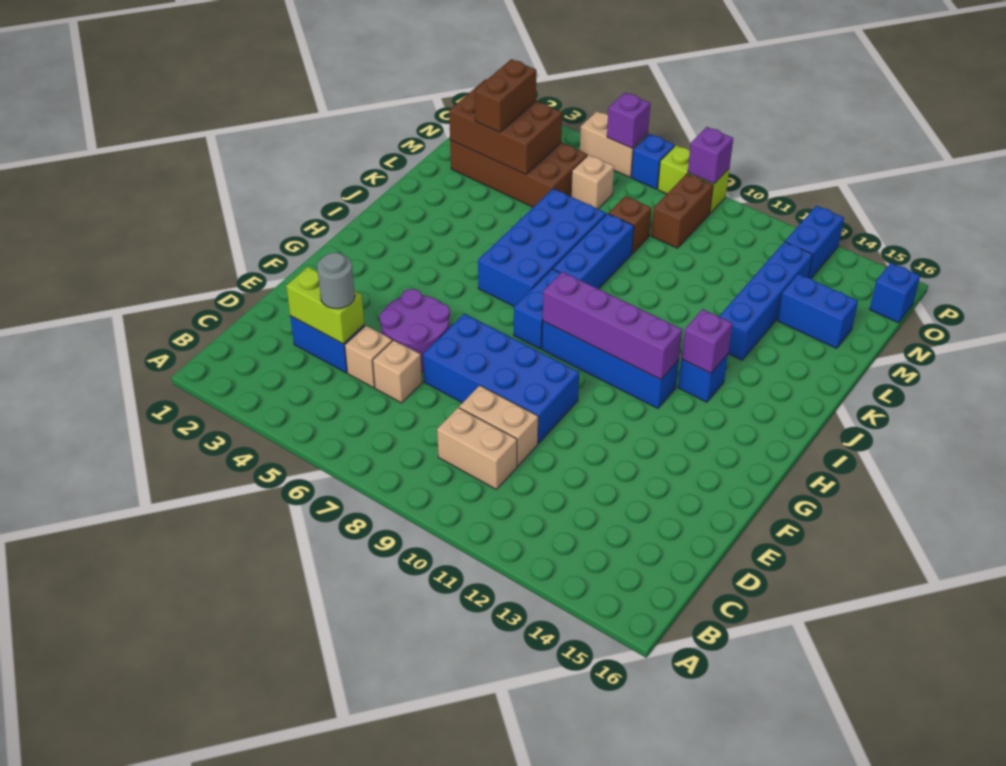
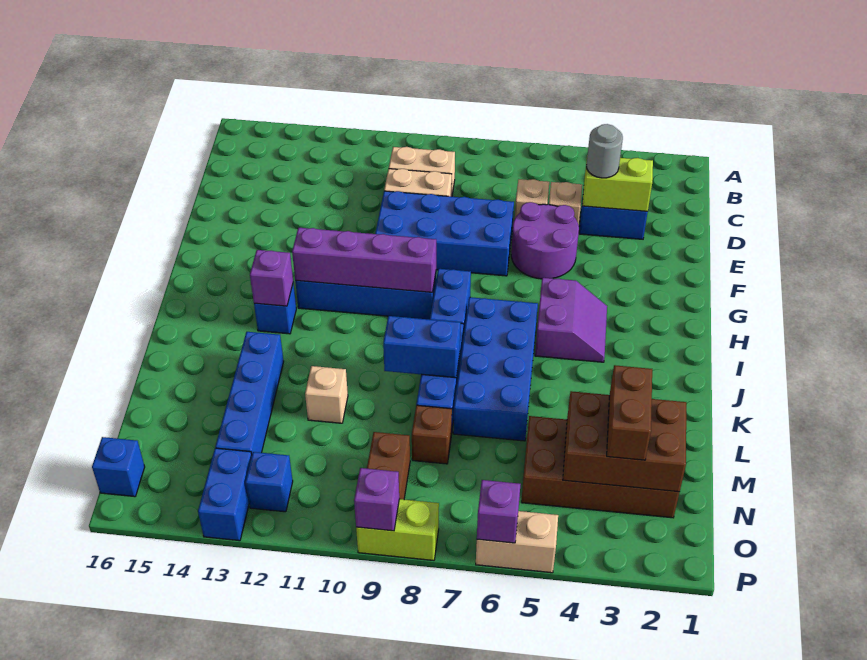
none -> purple 2x2 slope [535,278,607,362]
blue 1x2 brick [778,274,858,348] -> blue 1x2 brick moved to [383,316,461,378]
tan 1x1 brick [571,155,614,209] -> tan 1x1 brick moved to [305,366,348,423]
blue 1x1 brick [631,134,675,189] -> blue 1x1 brick moved to [245,452,293,512]

